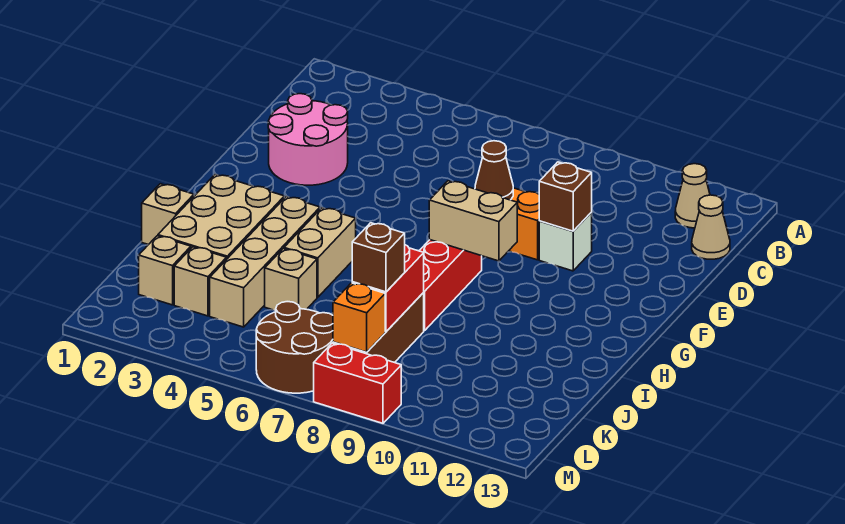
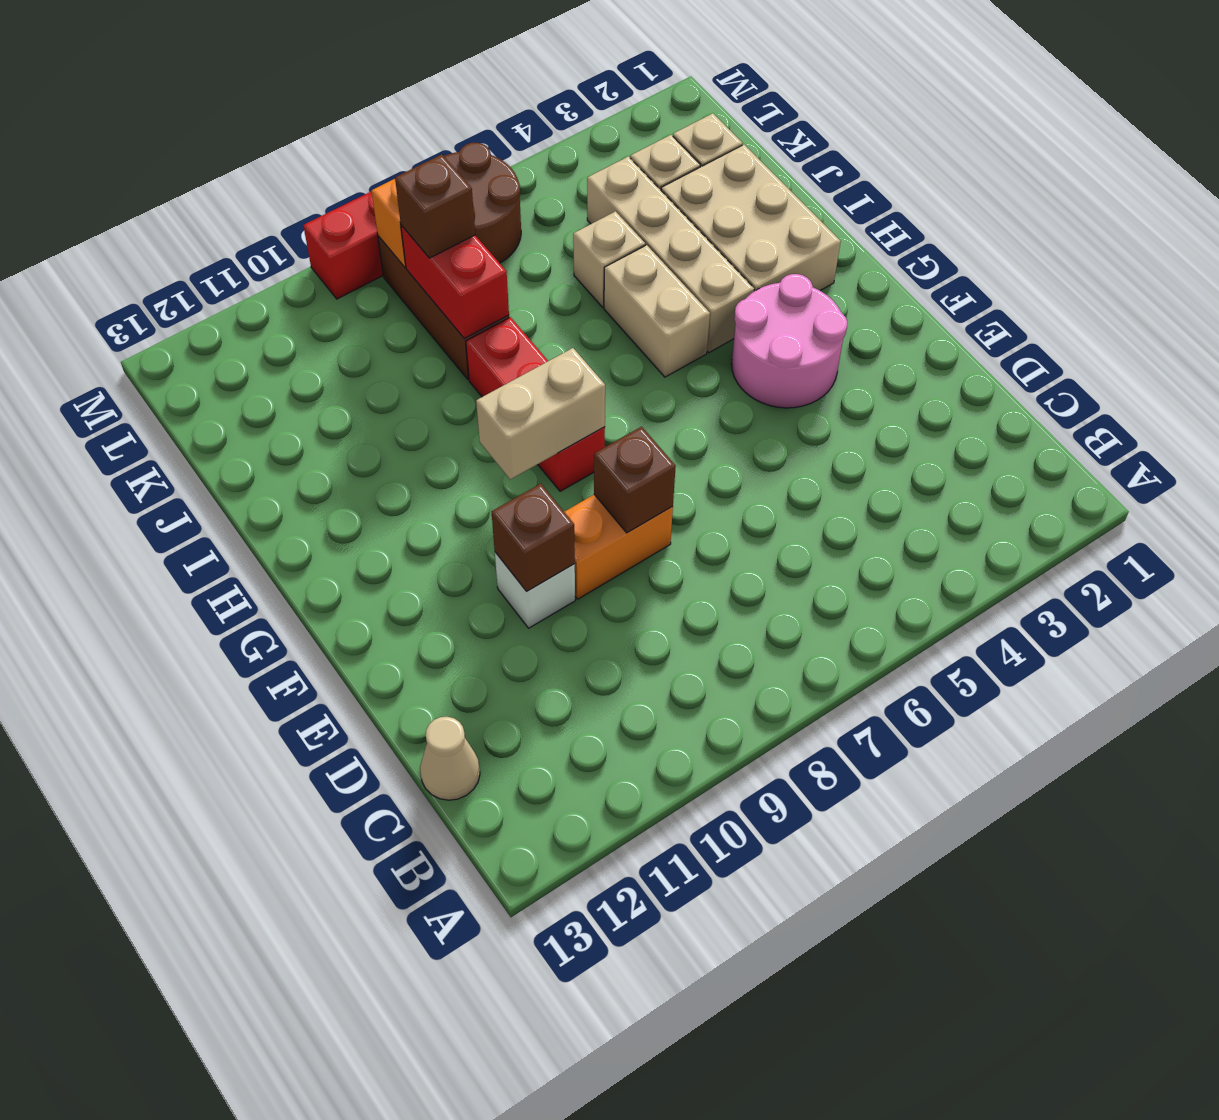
tan 1x1 cone [675,164,710,228] -> none
pink 2x2 round brick [268,94,348,185] -> pink 2x2 round brick moved to [731,274,847,408]
brown 1x1 cone [475,141,513,200] -> brown 1x1 brick [594,427,676,533]
tan 1x1 brick [142,184,194,245] -> none

